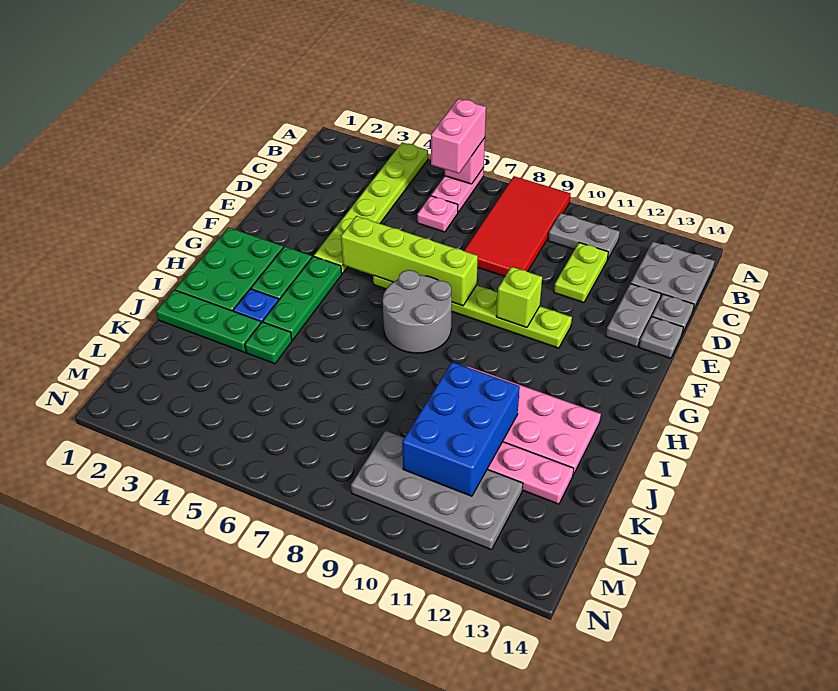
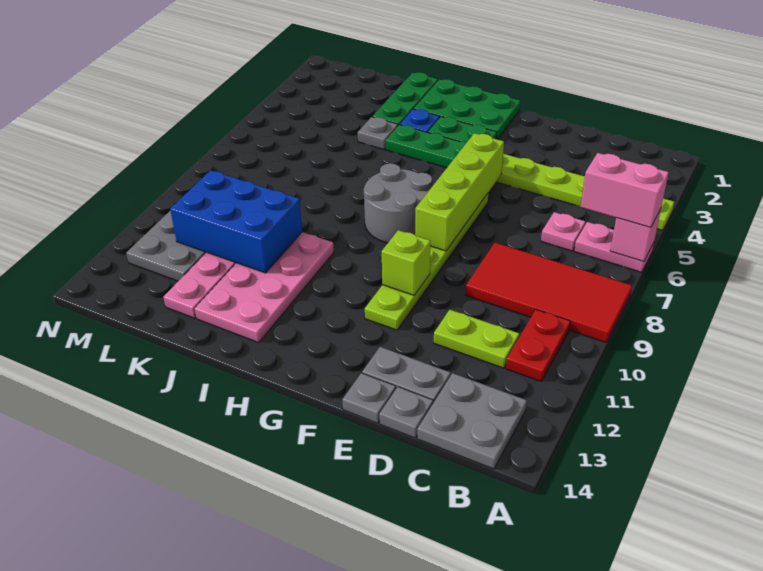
grey 1x2 plate [548,213,620,260] -> red 1x2 plate [506,310,570,381]
green 1x1 plate [245,322,292,364] -> grey 1x1 plate [358,117,398,149]

